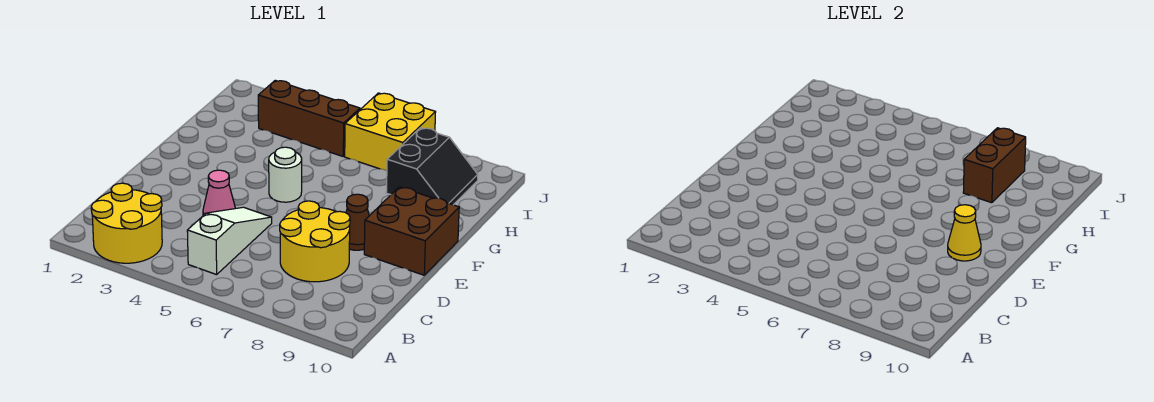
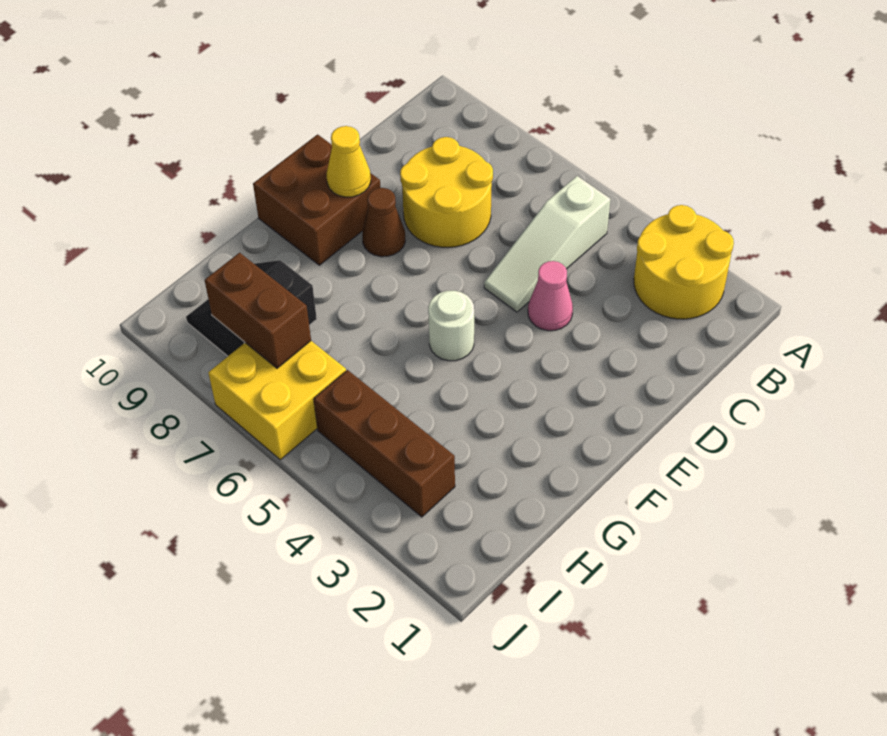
brown 1x2 brick [963,128,1026,203] -> brown 1x2 brick turned to [205,253,311,368]

